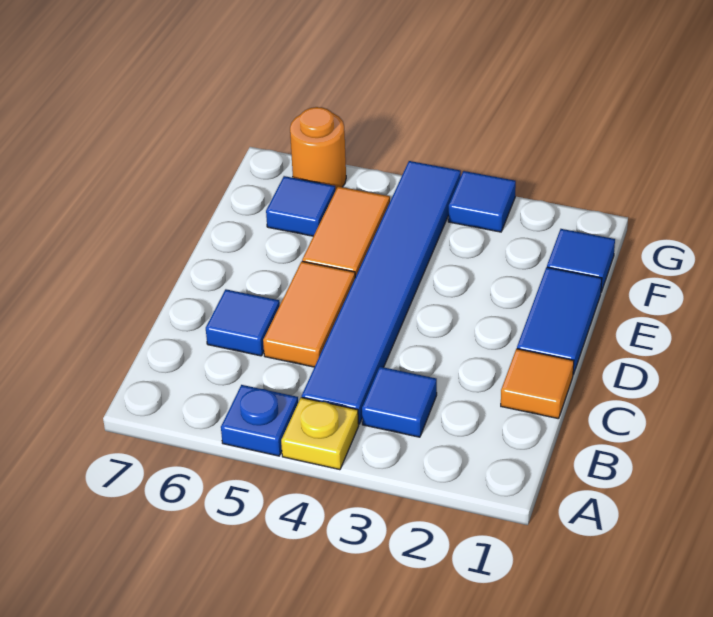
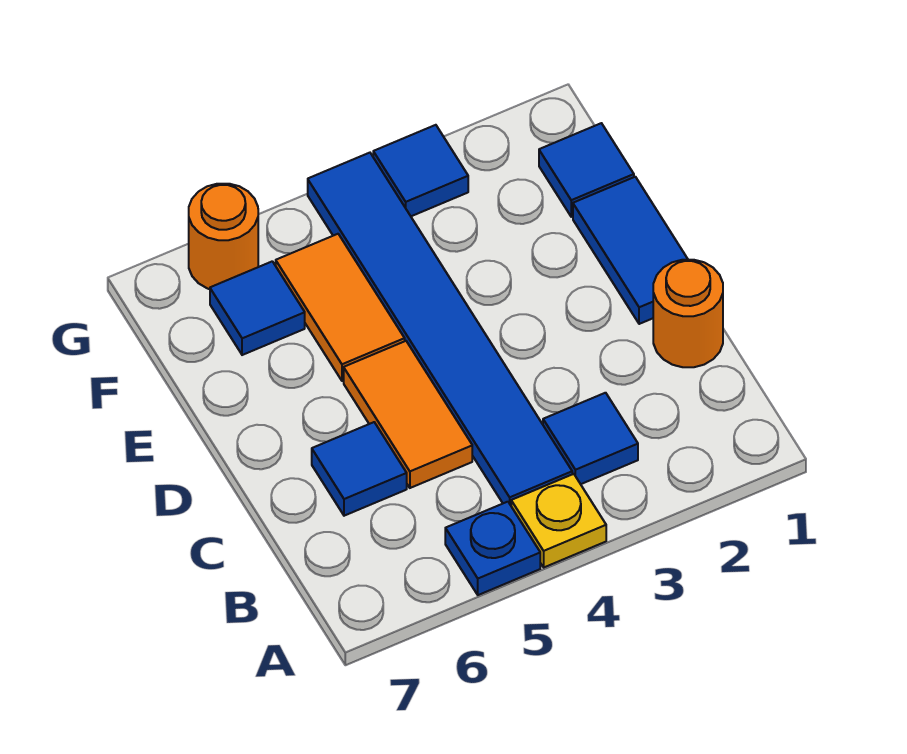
orange 1x1 tile [501,349,574,419] -> orange 1x1 round brick [653,260,723,367]

